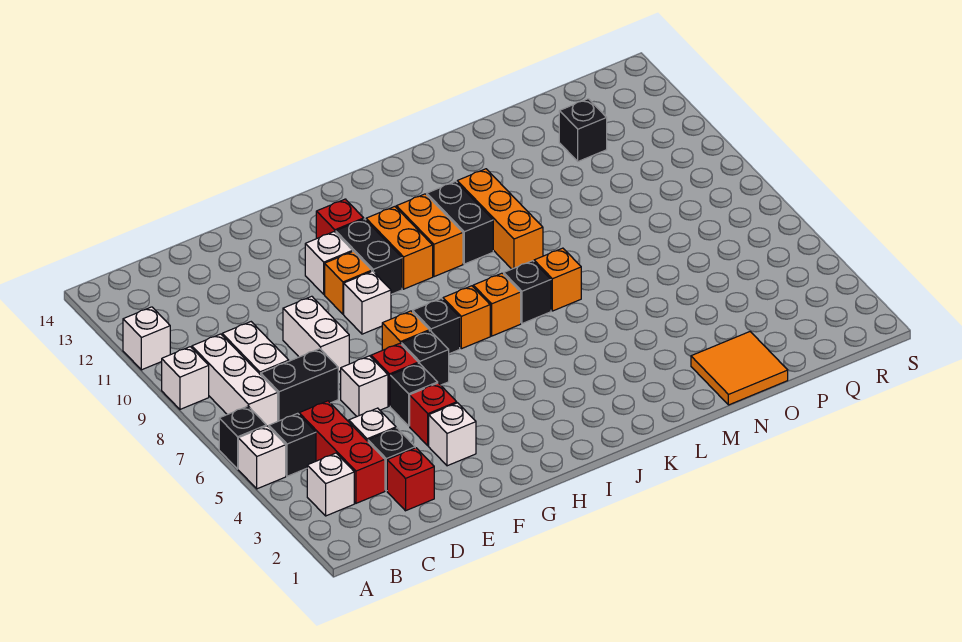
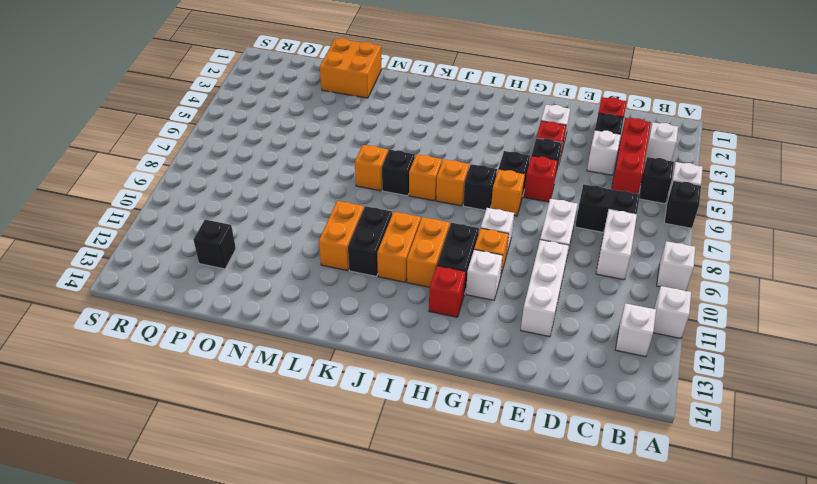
white 1x3 brick [192,334,278,427] -> white 1x3 brick moved to [521,240,569,337]
white 1x1 brick [341,356,388,416] -> white 1x1 brick moved to [616,303,656,357]
orange 1x3 brick [457,169,543,269] -> orange 1x2 brick [319,201,364,271]
orange 2x2 tile [691,332,788,405] -> orange 2x2 brick [320,38,382,98]

